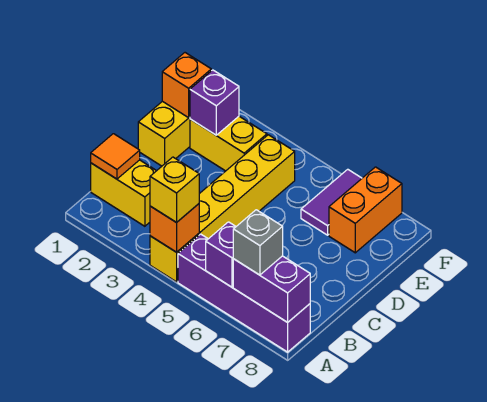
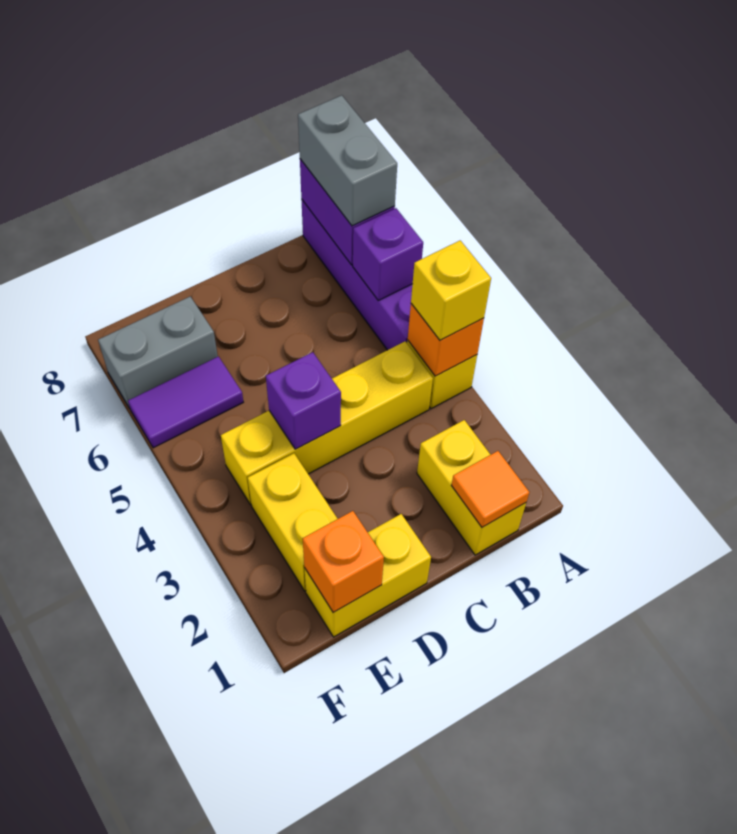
grey 1x1 brick [233,210,283,275] -> grey 1x2 brick [298,95,397,226]
purple 1x1 brick [190,70,239,135] -> purple 1x1 brick moved to [266,352,341,449]
orange 1x2 brick [329,167,402,253] -> grey 1x2 brick [98,297,218,408]

